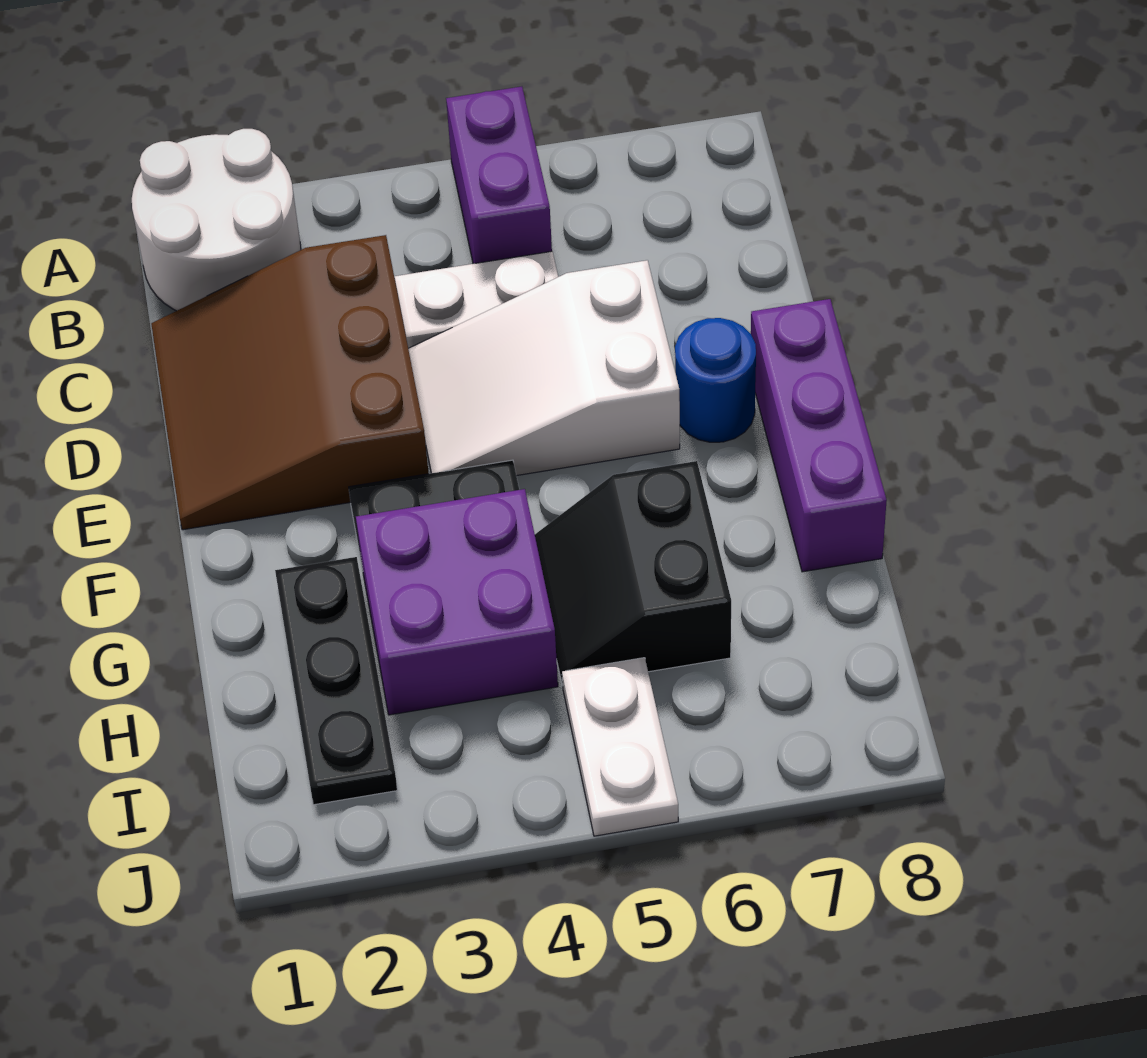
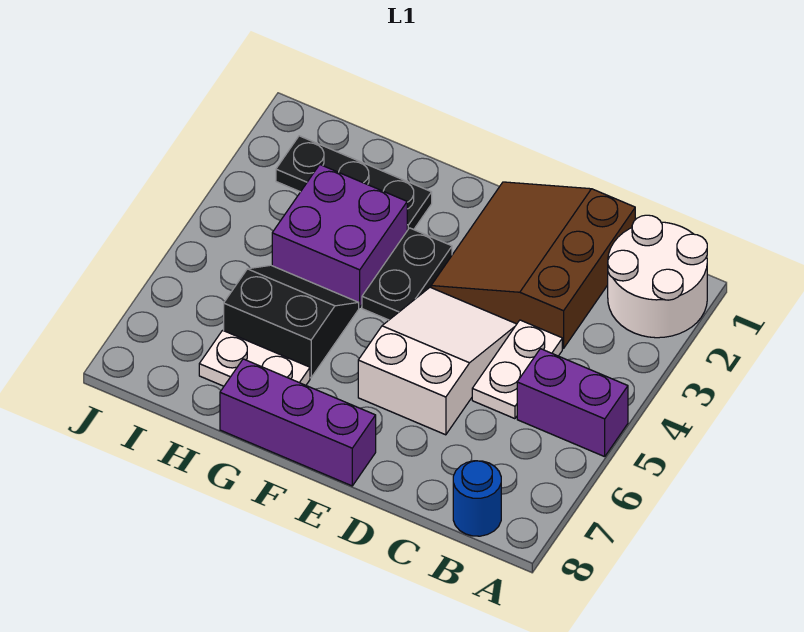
brown 3x3 slope [151,235,429,530] -> brown 3x3 slope turned to [431,182,635,348]
blue 1x1 round brick [675,318,756,442] -> blue 1x1 round brick moved to [453,461,501,536]
white 1x2 plate [562,658,678,836] -> white 1x2 plate moved to [199,330,310,386]

